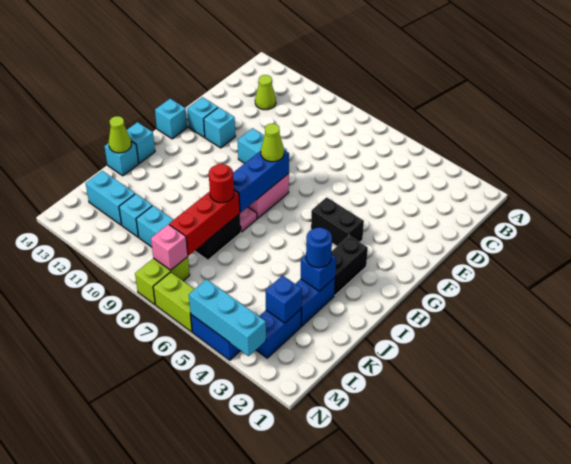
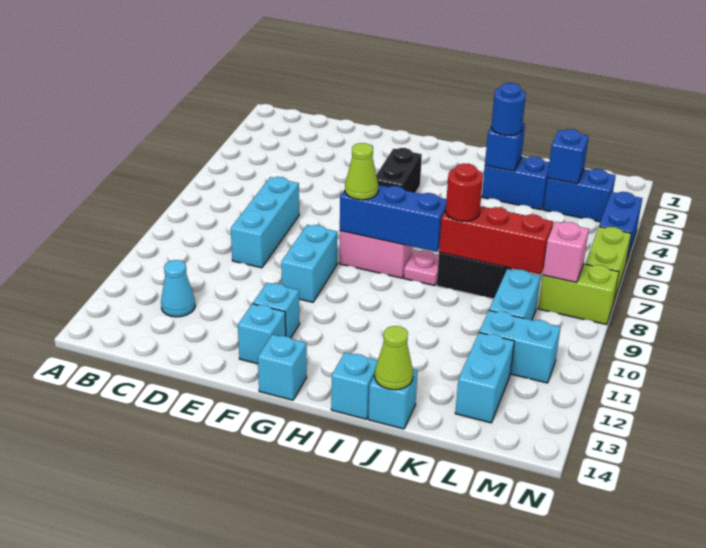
lime 1x1 cone [255,75,276,110] -> cyan 1x1 cone [161,260,195,317]
black 1x2 brick [331,236,368,295] -> none
cyan 1x1 brick [119,194,152,237] -> cyan 1x2 brick [479,310,561,383]
cyan 1x3 brick [189,279,266,356] -> cyan 1x3 brick moved to [231,177,299,268]

